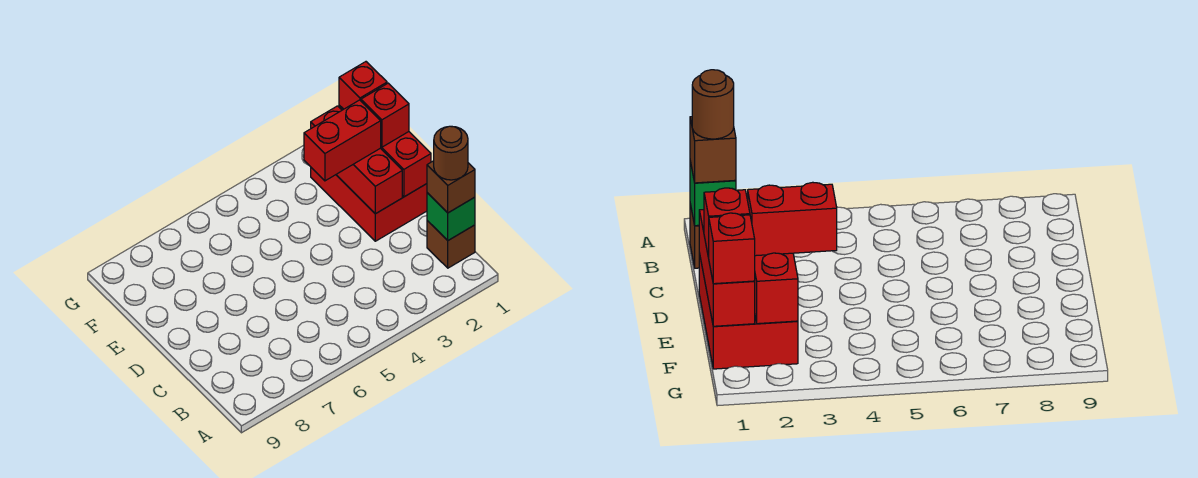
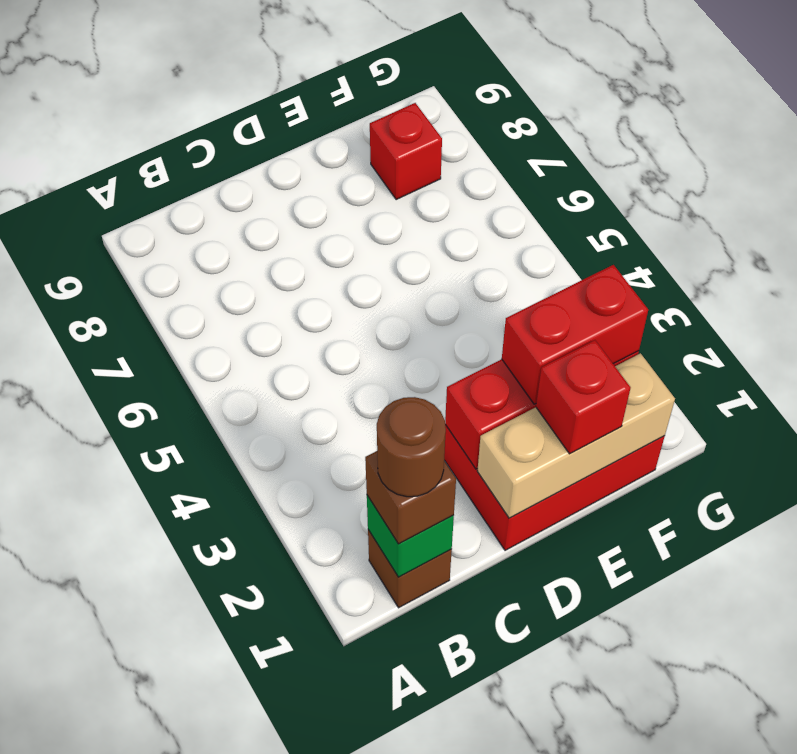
red 1x3 brick [339,105,431,197] -> tan 1x3 brick [477,353,675,518]
red 1x2 brick [304,100,381,181] -> red 1x2 brick turned to [502,265,648,404]
red 1x1 brick [339,62,387,109] -> red 1x1 brick moved to [370,103,442,200]

